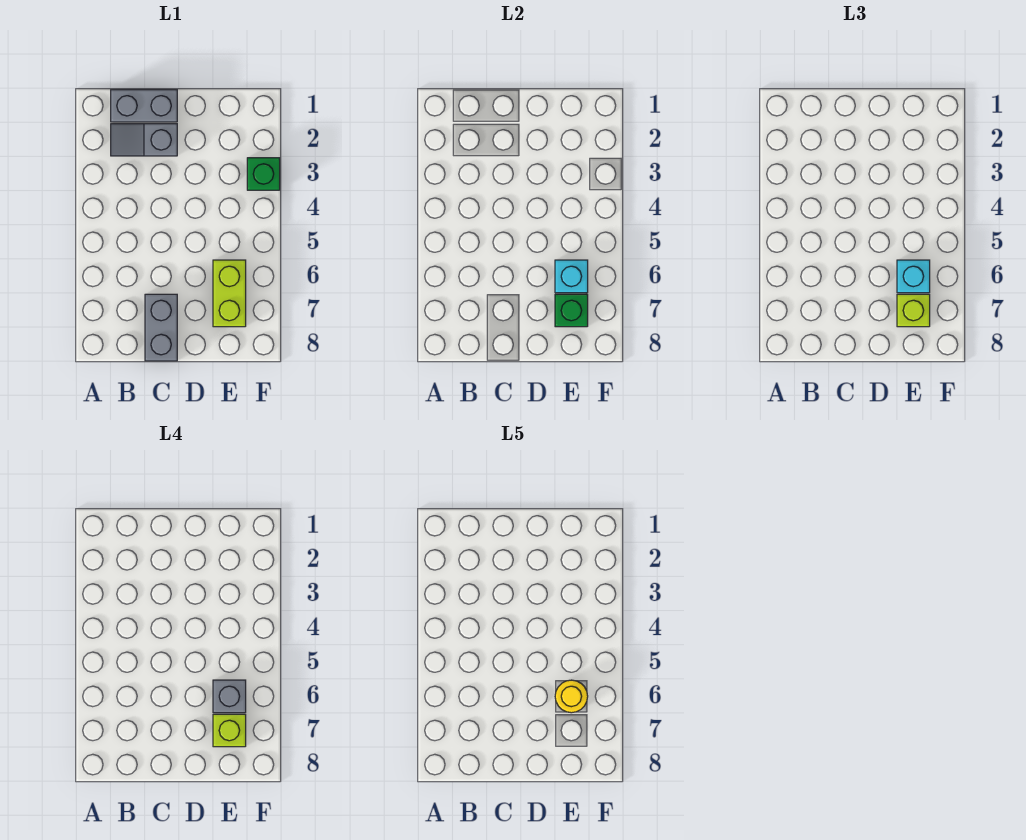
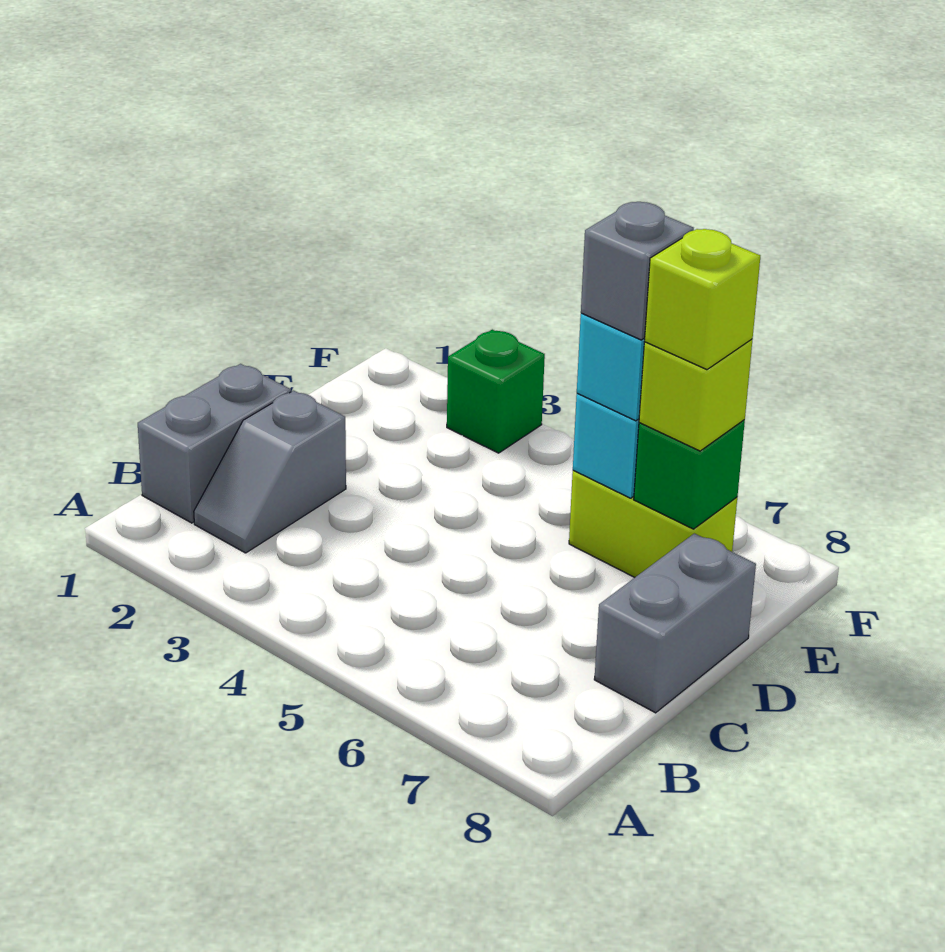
grey 1x2 brick [145,294,177,361] -> grey 1x2 brick turned to [594,533,756,713]
yellow 1x1 round brick [555,680,588,713] -> none

